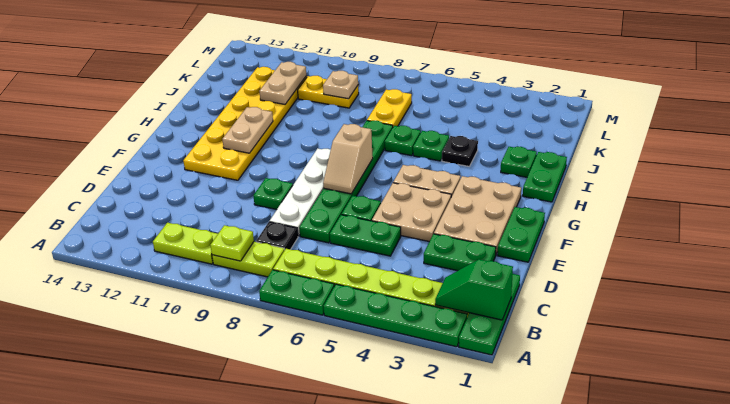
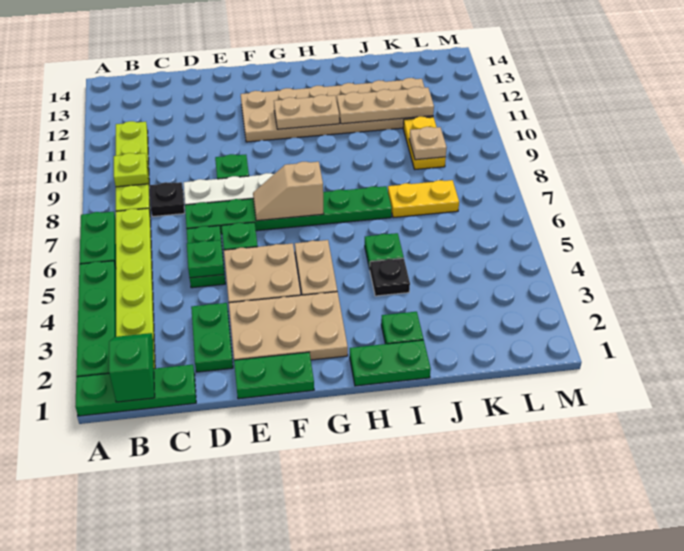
yellow 2x6 plate [183,67,307,180] -> tan 2x6 plate [241,78,433,142]
green 1x1 plate [385,126,421,156] -> green 1x1 plate moved to [187,240,224,278]
tan 1x2 plate [259,62,306,104] -> tan 1x3 plate [337,87,434,124]

